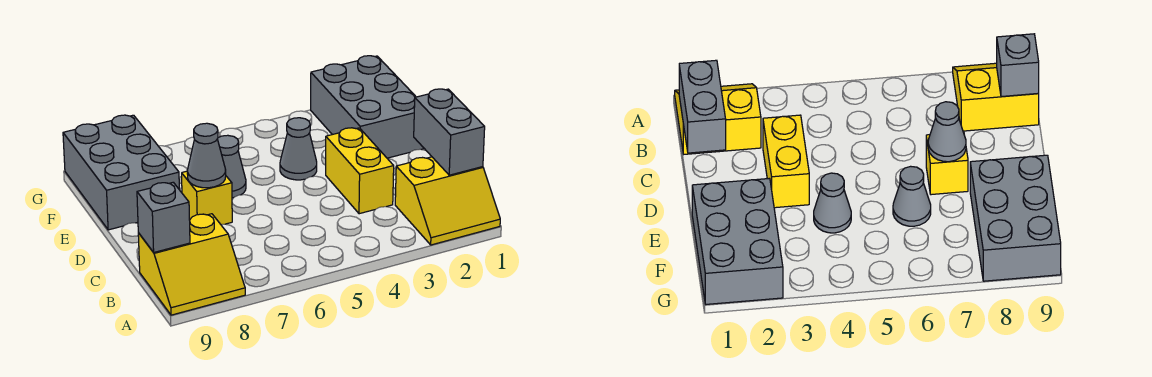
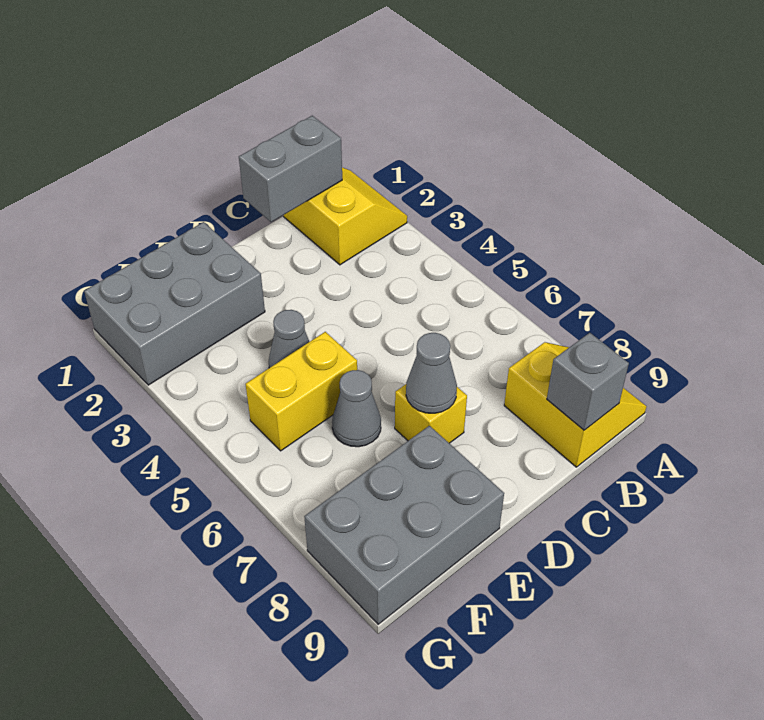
yellow 1x2 brick [326,128,394,214] -> yellow 1x2 brick moved to [246,332,357,451]

